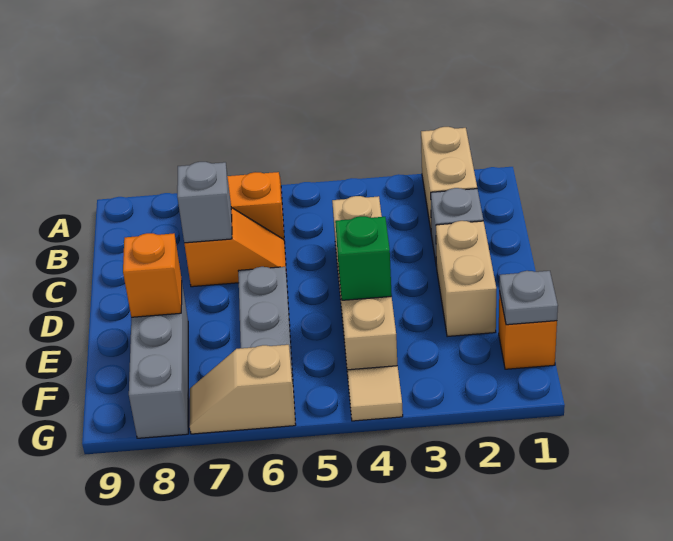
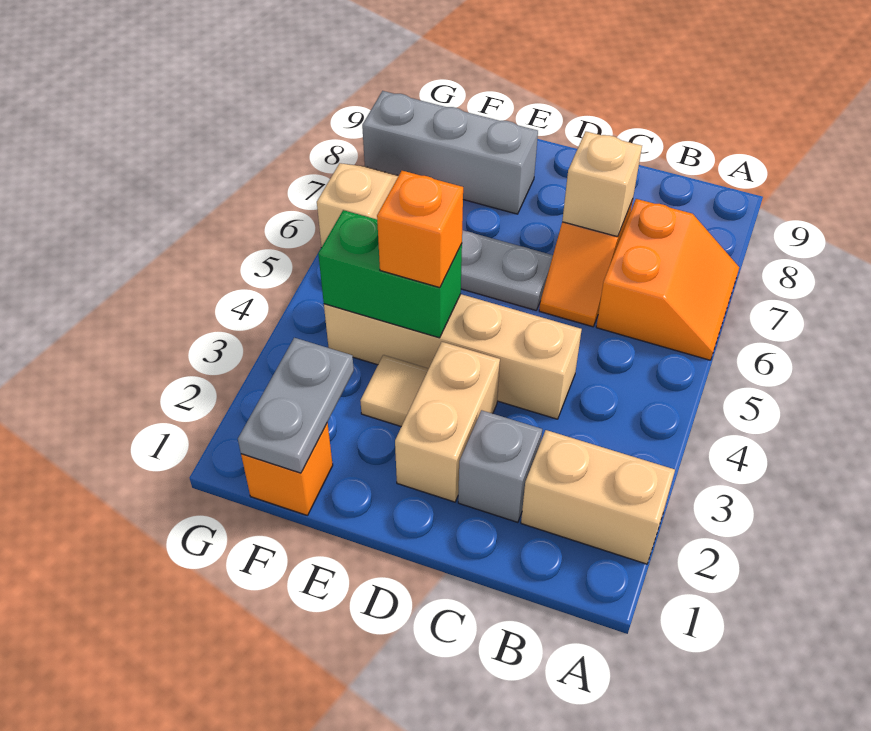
grey 1x1 brick [177,162,232,243] -> tan 1x1 brick [562,131,642,237]
tan 1x2 brick [436,221,496,337] -> tan 1x2 brick turned to [395,342,500,502]
green 1x1 brick [335,216,392,300] -> green 1x2 brick [318,210,462,338]
orange 1x1 brick [123,233,182,317] -> orange 1x1 brick moved to [377,171,463,288]
grey 1x1 plate [499,271,558,325] -> grey 1x2 plate [238,338,354,473]
tan 1x1 tile [347,366,403,421] -> tan 1x1 tile moved to [360,355,428,427]

